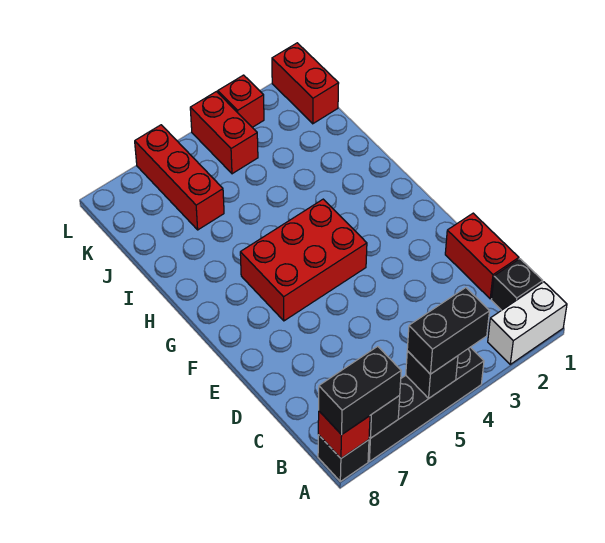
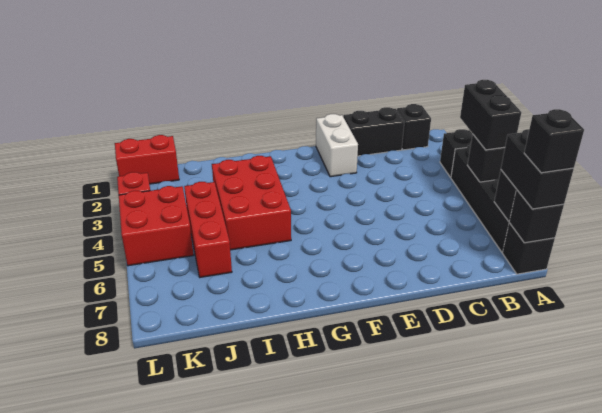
white 1x2 brick [488,282,567,364] -> white 1x2 brick moved to [316,114,358,177]
none -> black 1x1 brick [440,129,473,177]
red 1x1 brick [318,411,370,458] -> black 1x1 brick [509,190,564,243]
none -> black 1x1 brick [524,109,584,173]
red 1x2 brick [445,213,519,299] -> black 1x2 brick [343,107,404,156]
red 2x3 brick [240,199,367,321] -> red 2x3 brick moved to [212,156,291,250]
red 1x3 brick [135,125,224,230] -> red 1x3 brick turned to [184,182,232,277]
red 1x2 brick [190,92,258,174] -> red 2x2 brick [119,186,193,266]

